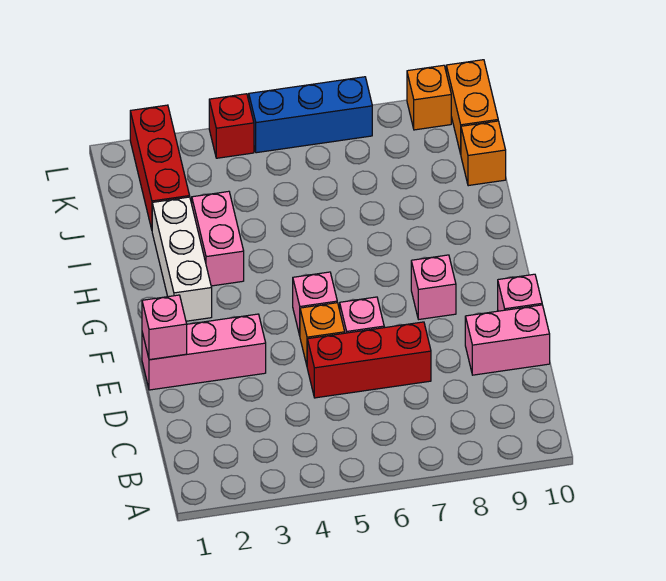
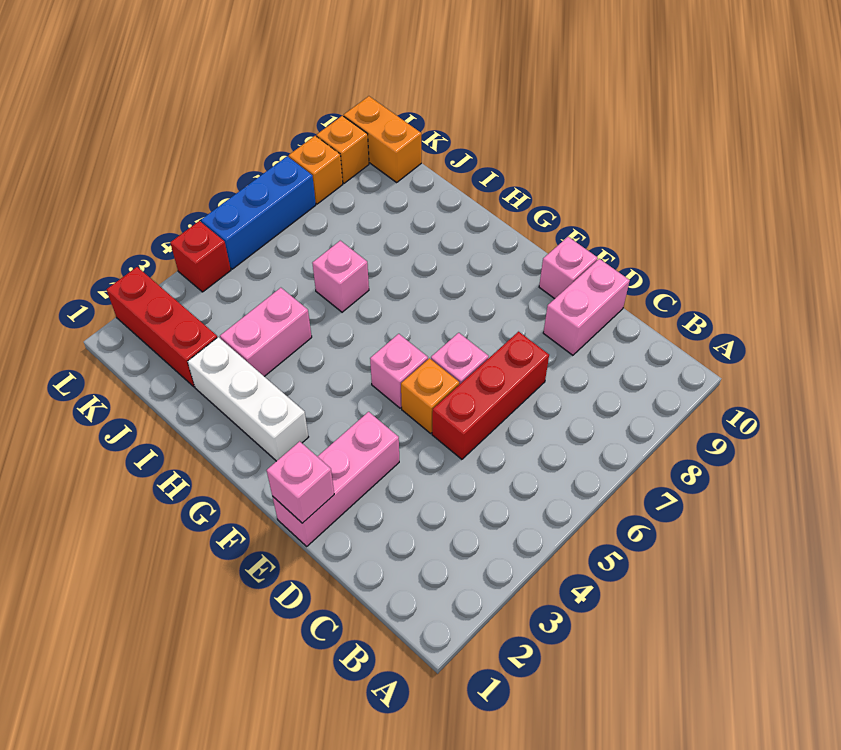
pink 1x1 brick [411,255,456,319] -> pink 1x1 brick moved to [312,241,369,312]
pink 1x2 brick [192,191,244,286] -> pink 1x2 brick turned to [220,288,312,376]
orange 1x1 brick [461,121,506,186] -> orange 1x1 brick moved to [289,136,343,204]

